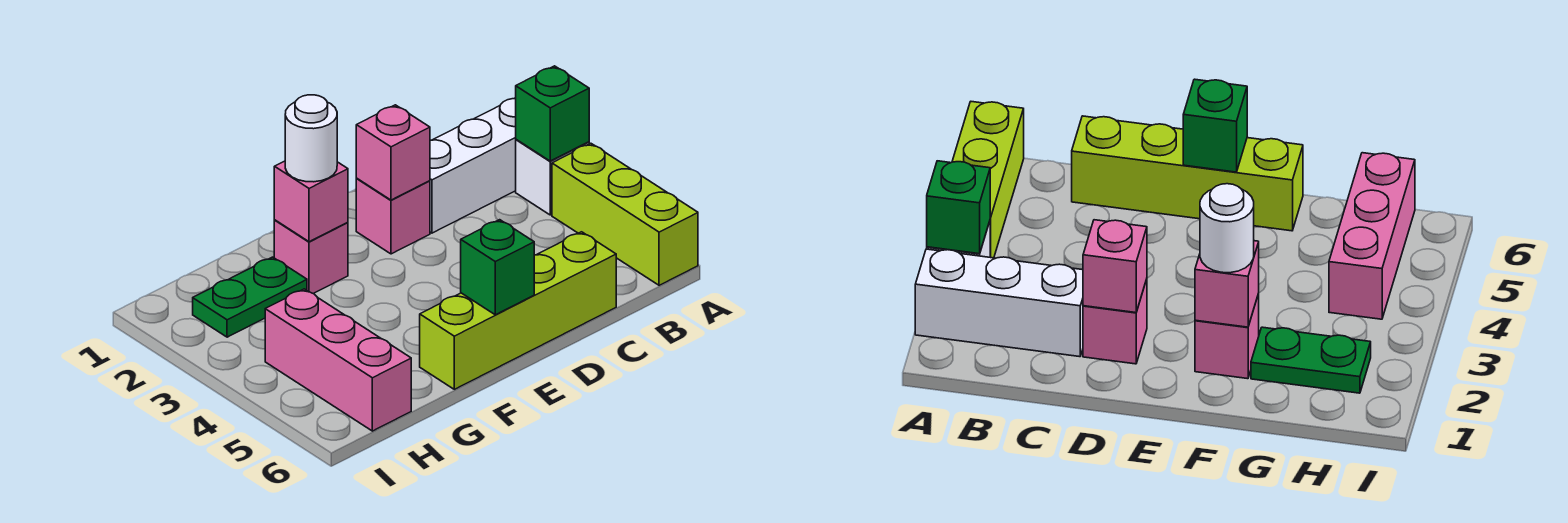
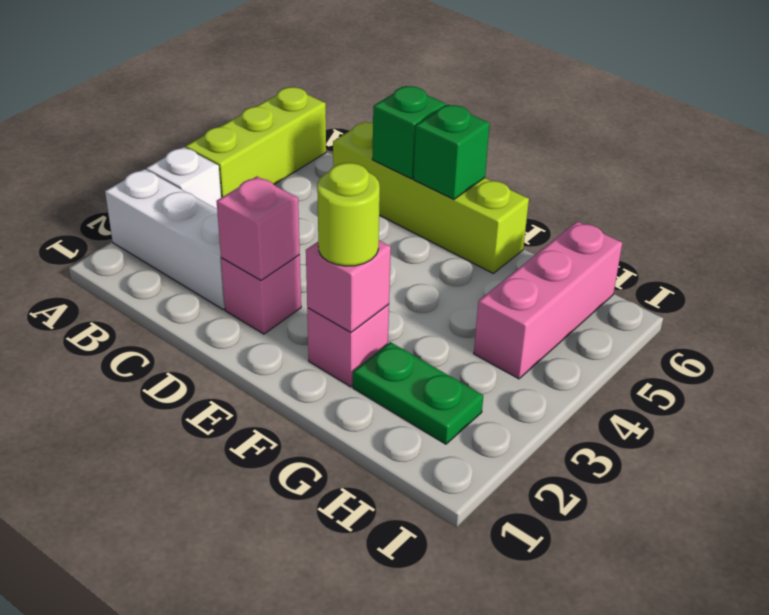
green 1x1 brick [516,66,589,161] -> green 1x1 brick moved to [372,86,446,179]
white 1x1 round brick [285,95,337,182] -> lime 1x1 round brick [317,163,380,266]

